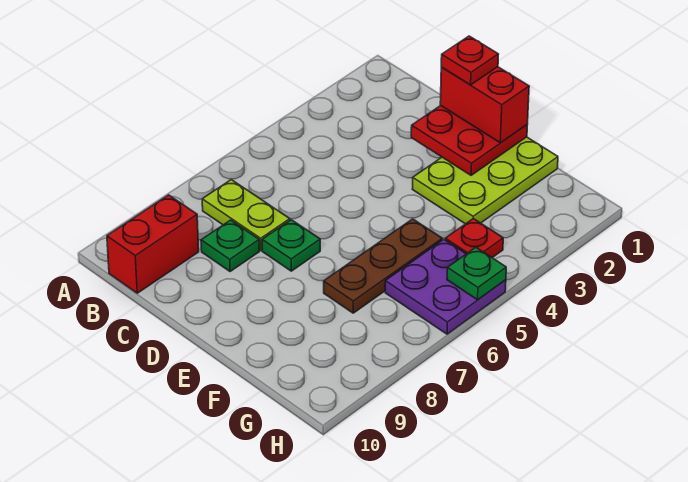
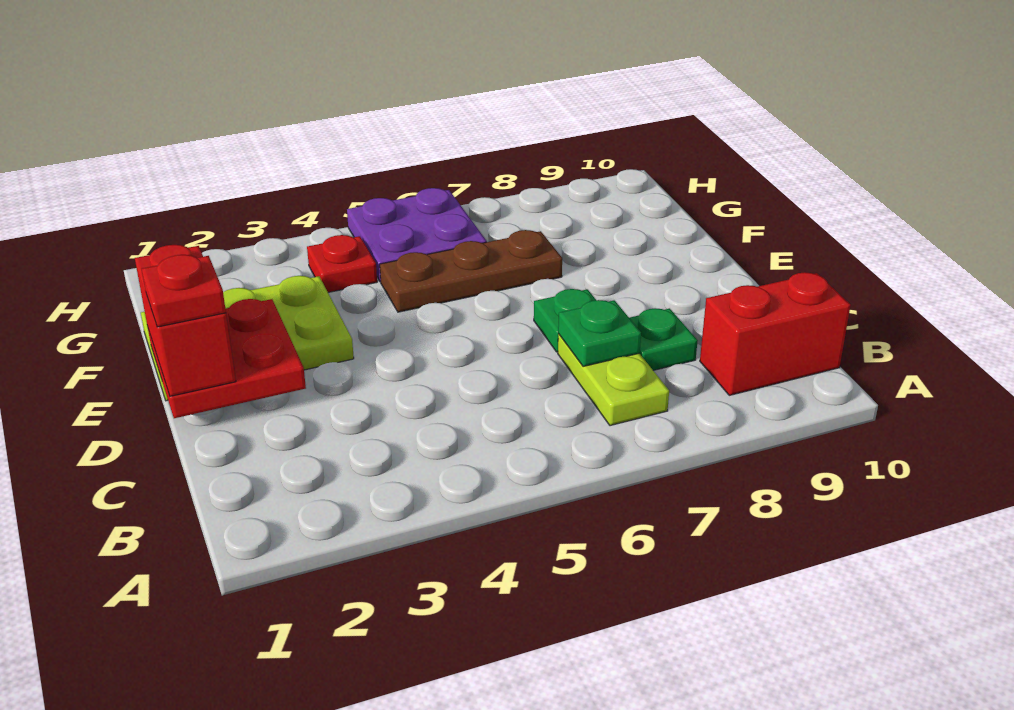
green 1x1 plate [447,247,506,300] -> green 1x1 plate moved to [558,300,641,367]

